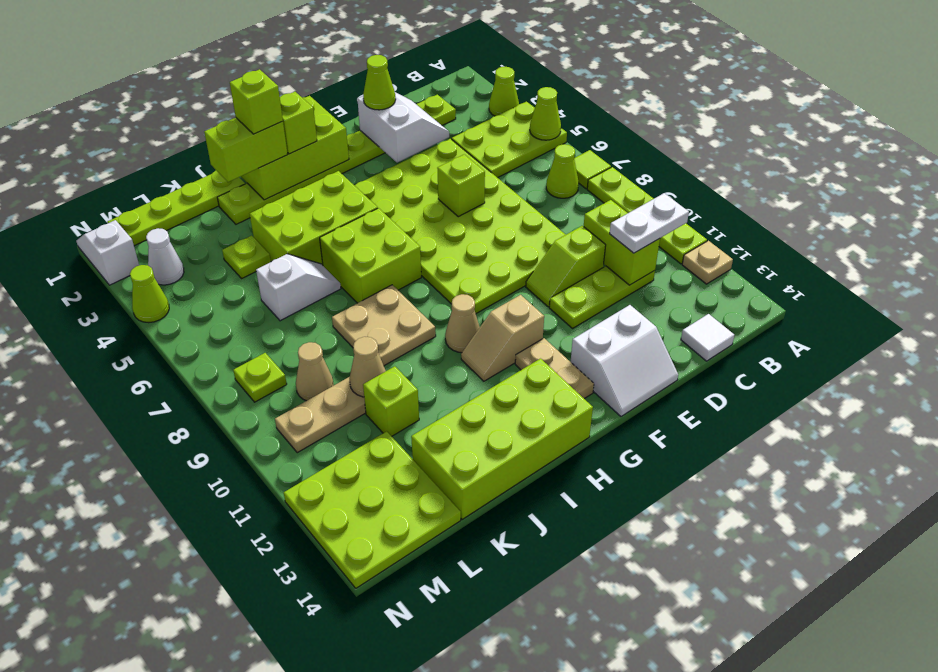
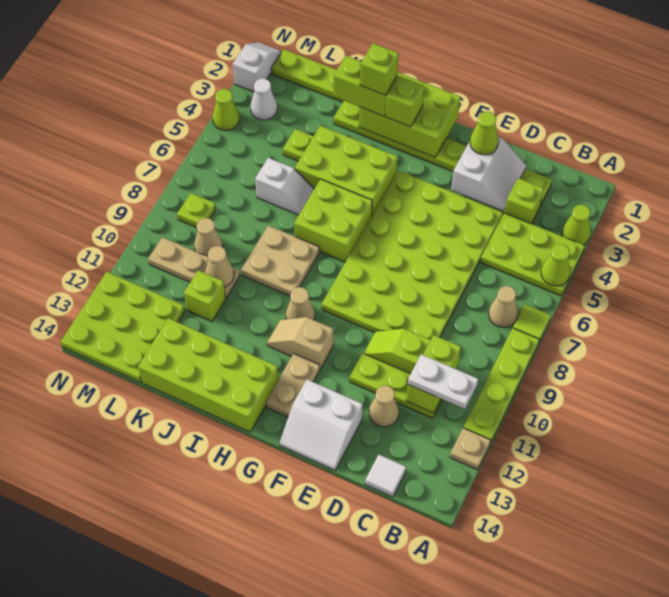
lime 1x1 cone [546,144,579,198] -> tan 1x1 cone [489,286,518,327]
none -> tan 1x1 cone [369,385,399,427]
lime 1x1 brick [437,154,485,217] -> lime 1x1 brick moved to [505,178,544,224]

